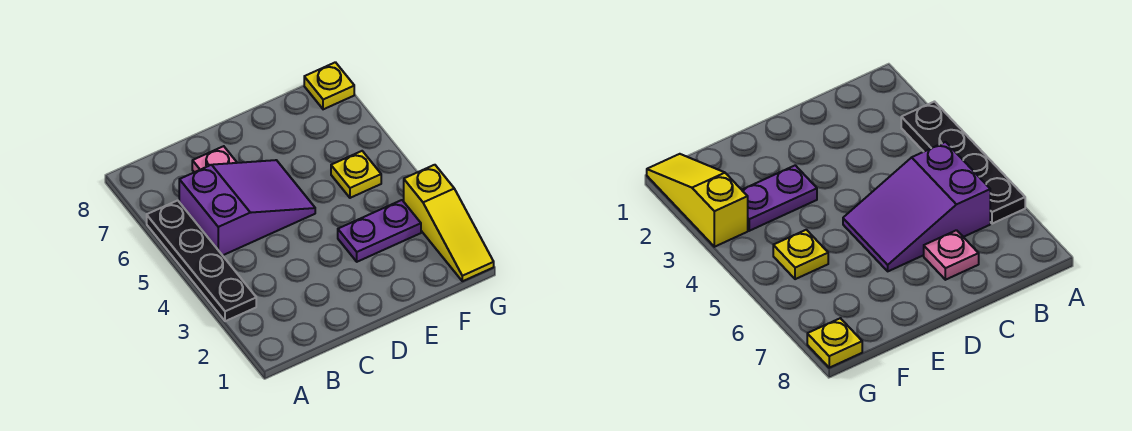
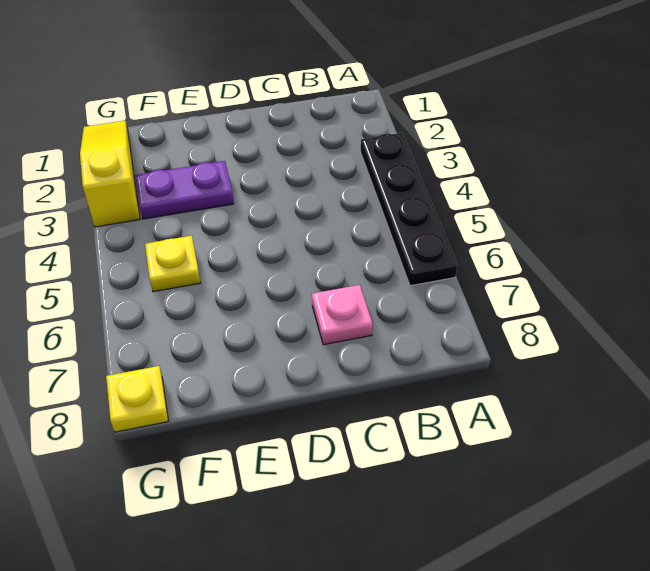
purple 2x3 slope [179,160,315,255] -> none

